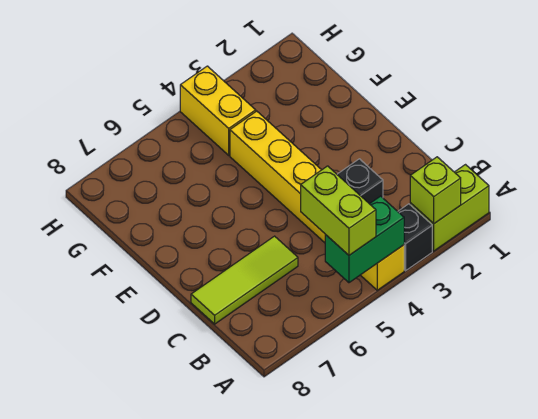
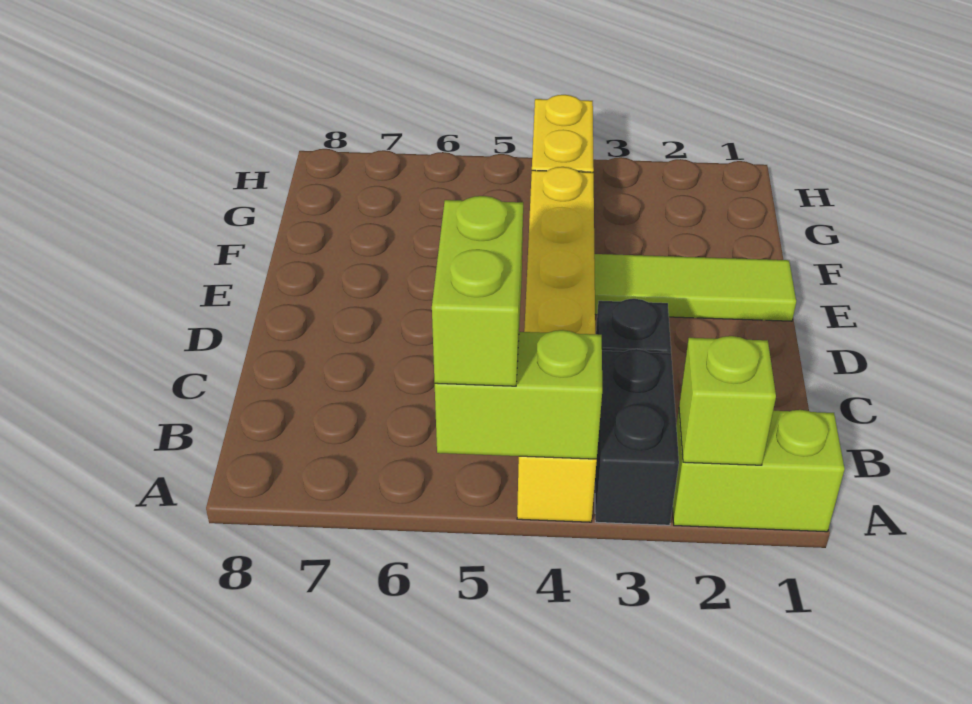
black 1x1 brick [398,204,432,271] -> black 1x2 brick [595,349,679,525]
green 1x2 brick [325,196,404,283] -> lime 1x2 brick [435,330,602,459]
lime 1x3 tile [191,236,298,324] -> lime 1x3 tile moved to [594,254,796,321]

